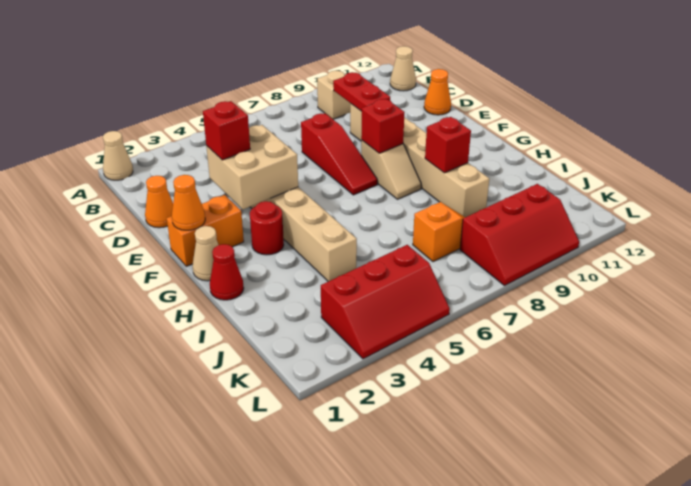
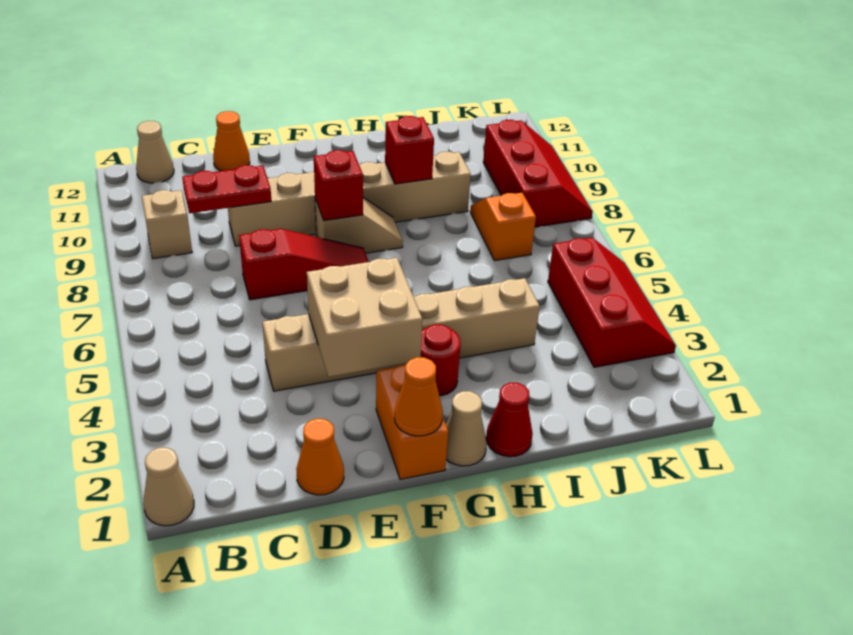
red 1x1 brick [203,101,250,160] -> none

